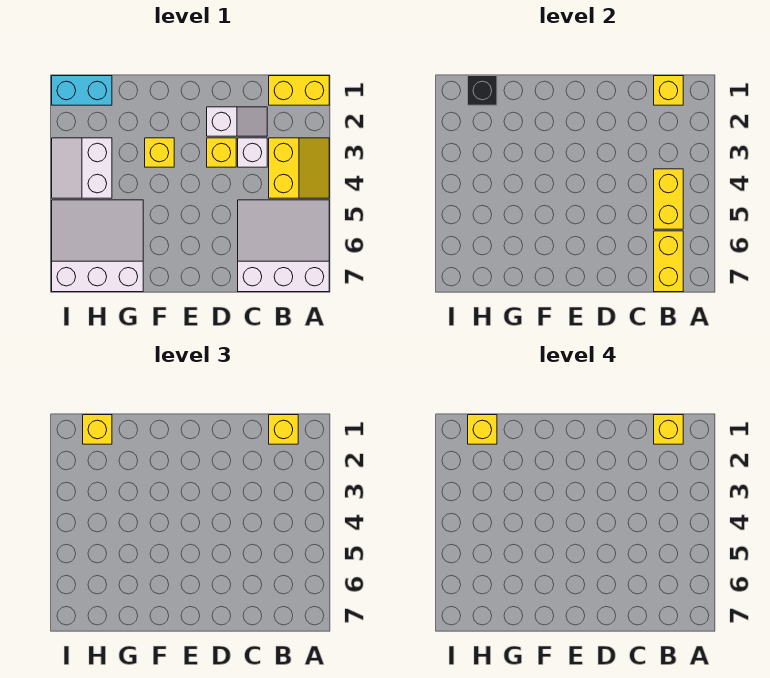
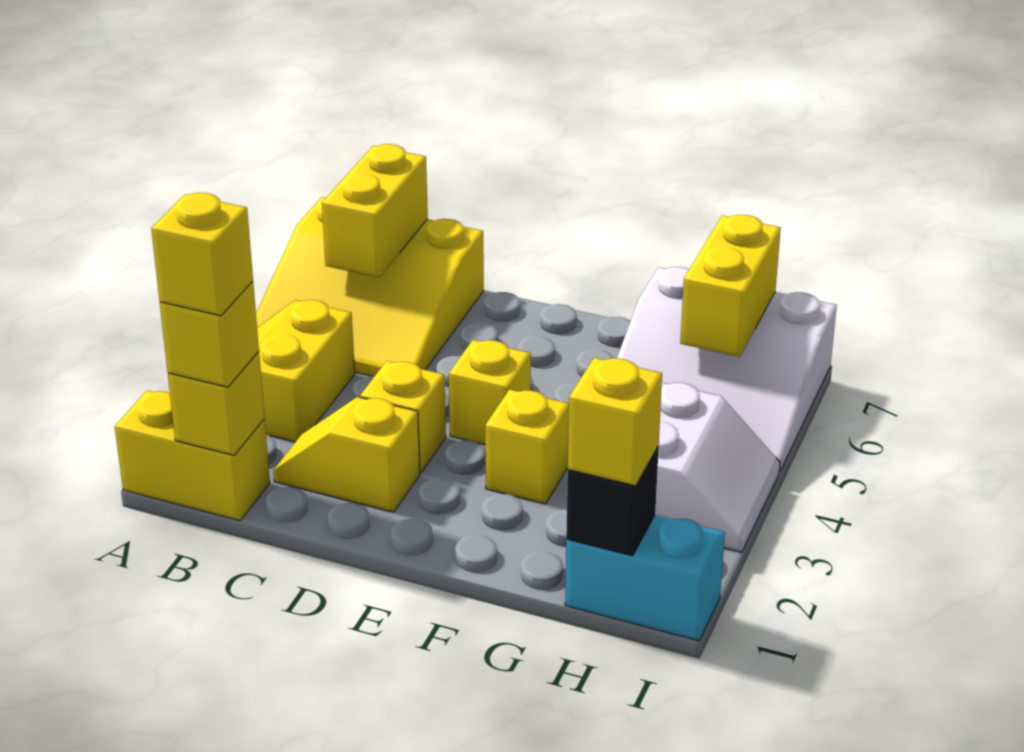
white 3x3 slope [238,200,329,292] -> yellow 3x3 slope [256,197,484,376]
yellow 1x2 brick [654,169,683,229] -> yellow 1x2 brick moved to [680,215,781,357]
white 1x2 slope [207,107,267,136] -> yellow 1x2 slope [273,397,420,512]
white 1x1 brick [238,138,267,167] -> none
yellow 1x1 brick [468,415,497,444] -> yellow 1x1 brick moved to [449,340,531,445]

